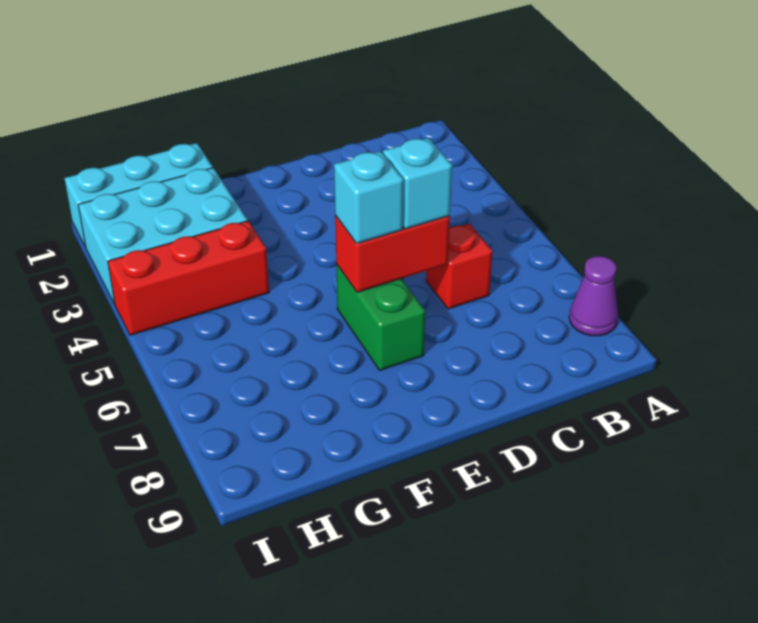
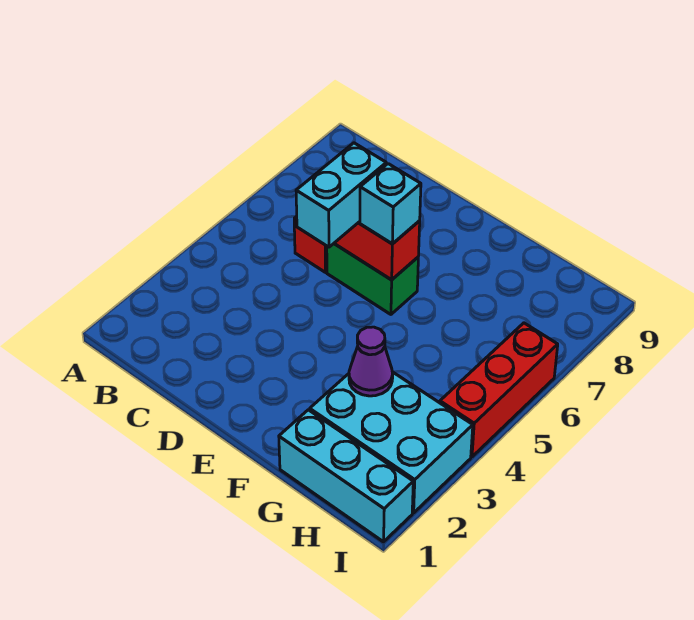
purple 1x1 cone [569,256,618,336] -> purple 1x1 cone moved to [349,327,393,396]
cyan 1x1 brick [383,138,452,229] -> cyan 1x2 brick [296,143,386,247]
green 1x2 brick [336,264,425,371] -> green 1x2 brick turned to [327,244,418,314]
red 1x3 brick [108,221,269,335] -> red 1x3 brick turned to [440,323,558,457]

